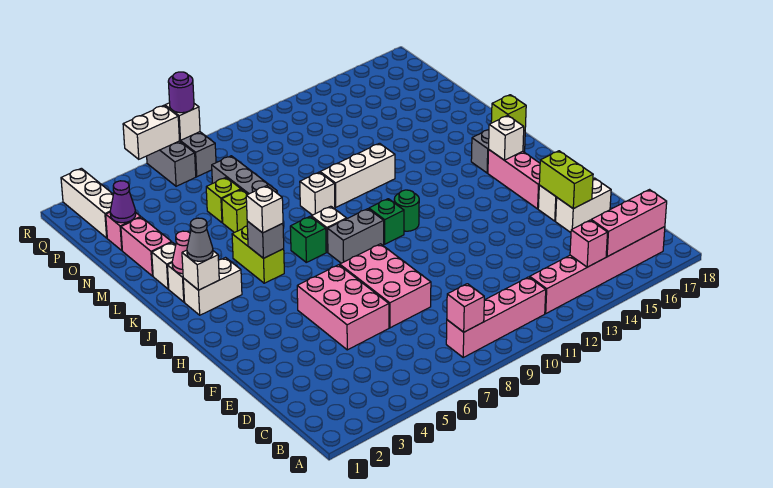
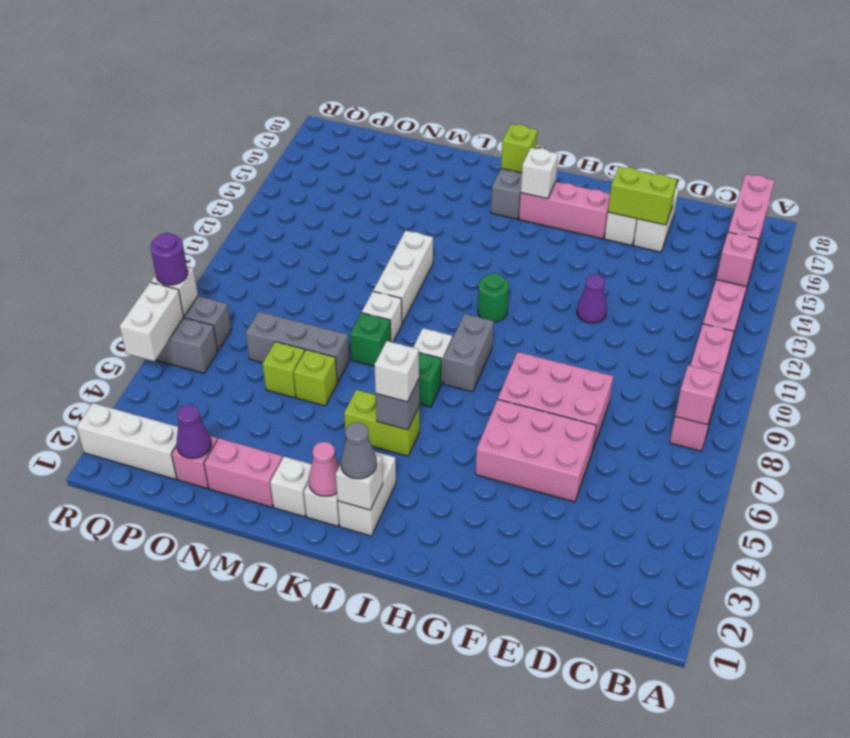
none -> purple 1x1 cone [577,274,607,323]
green 1x1 brick [369,199,404,244] -> green 1x1 brick moved to [350,313,391,366]

